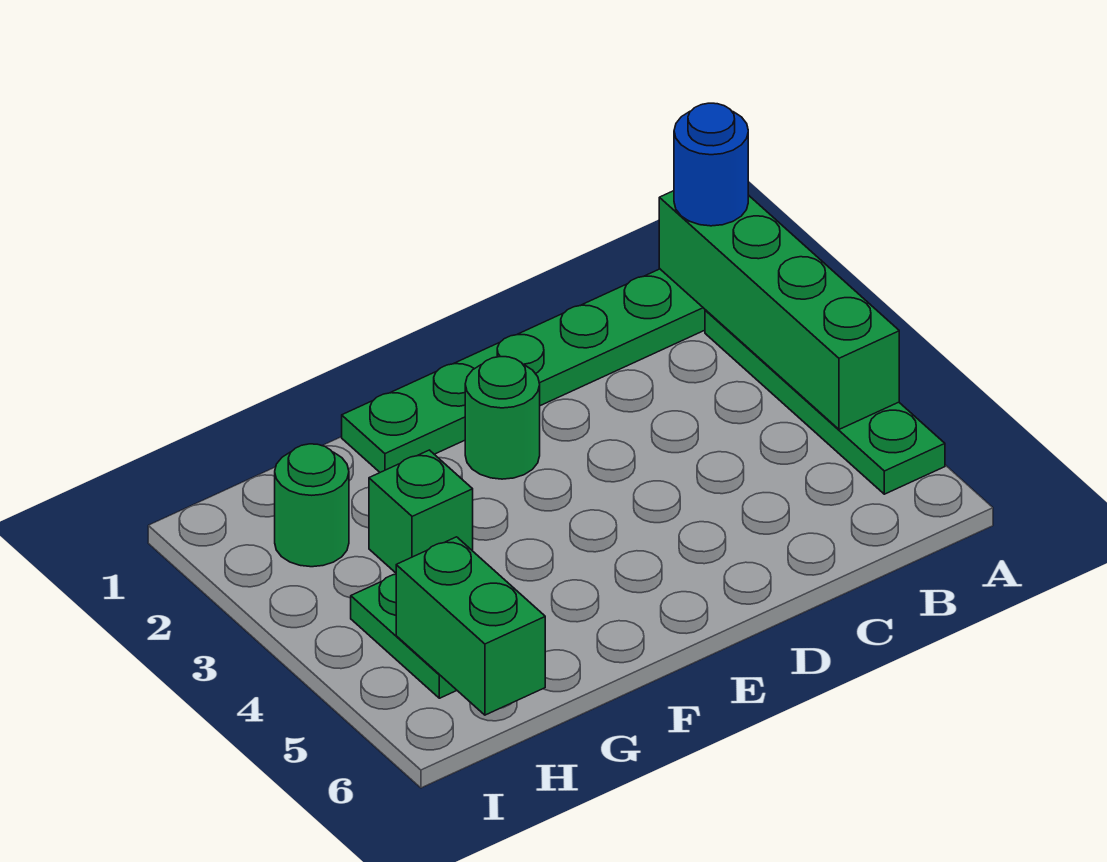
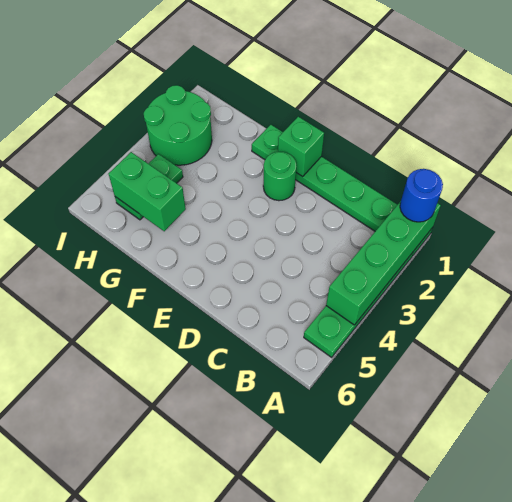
green 1x1 brick [369,450,473,573] -> green 1x1 brick moved to [278,117,324,177]
green 1x1 round brick [275,444,349,567] -> green 2x2 round brick [144,85,212,165]
green 1x2 brick [396,537,545,715] -> green 1x2 brick turned to [108,152,186,231]

